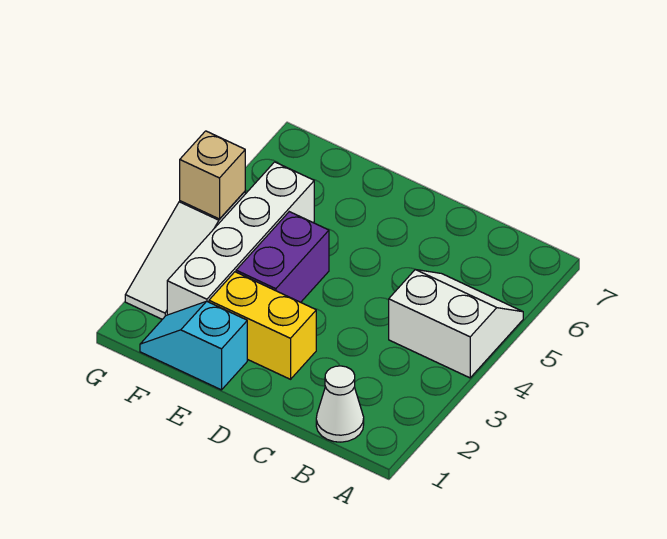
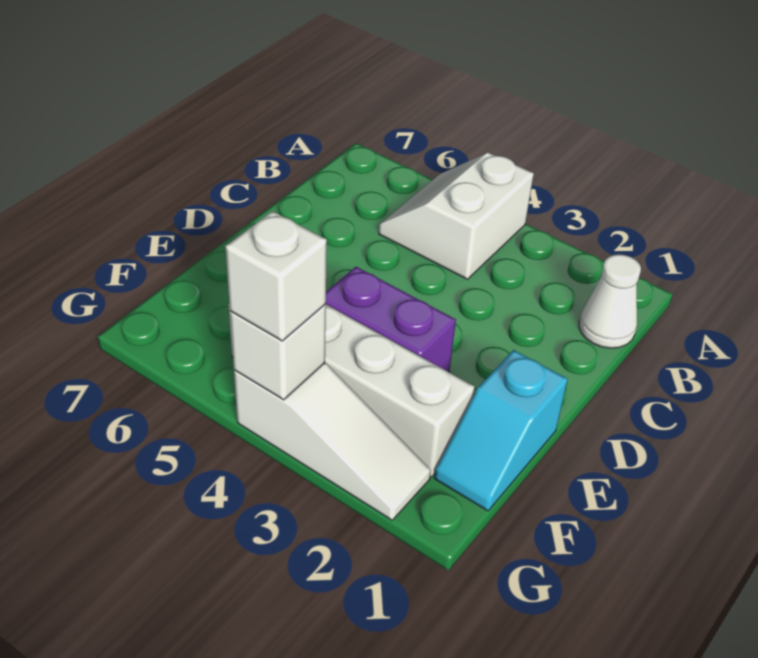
yellow 1x2 brick [209,272,316,379] -> none
tan 1x1 brick [180,131,245,219] -> white 1x1 brick [230,304,326,400]
none -> white 1x1 brick [225,211,327,341]

